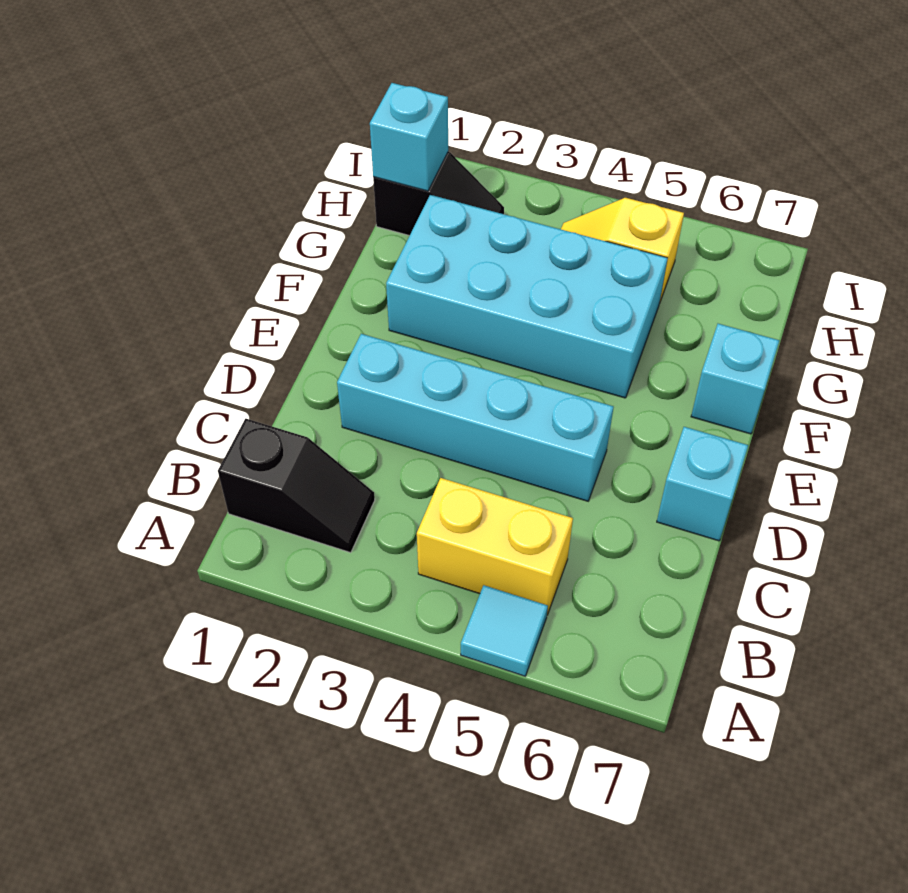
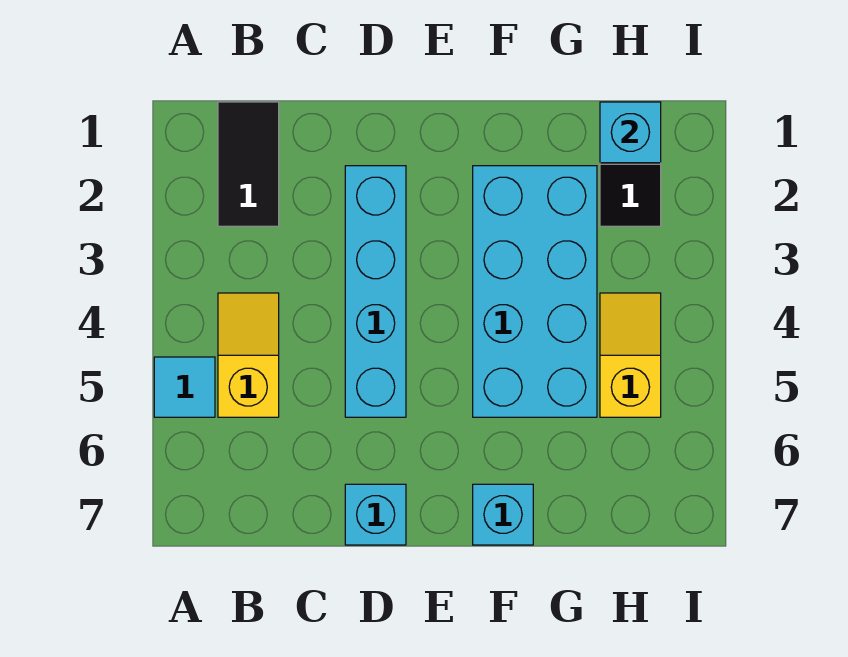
black 1x2 slope [218,419,375,553] -> black 1x2 tile [218,102,279,226]
yellow 1x2 brick [417,478,573,615] -> yellow 1x2 slope [218,293,279,417]

